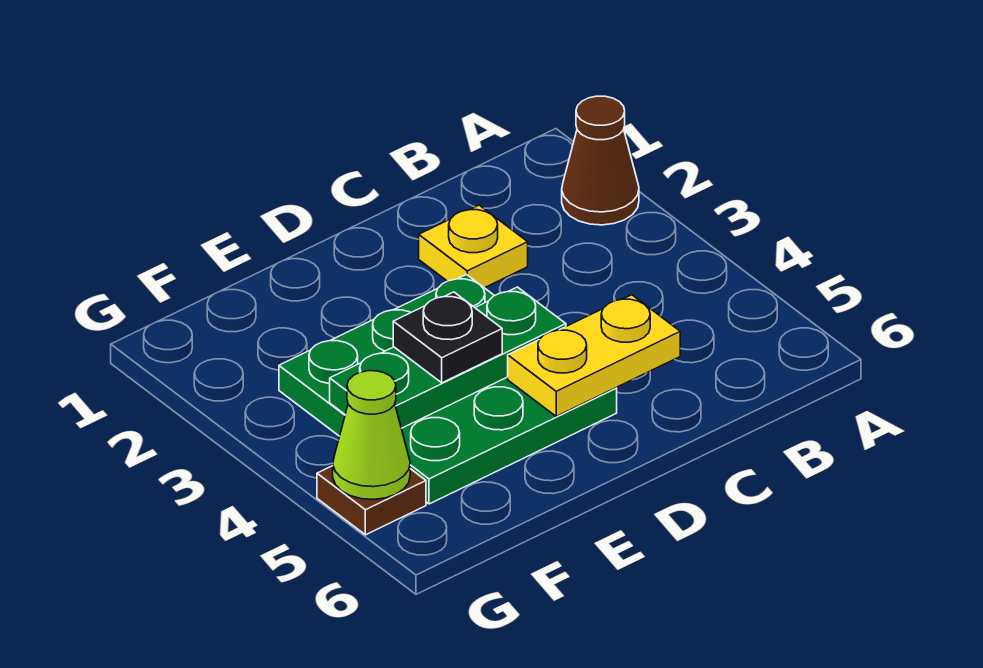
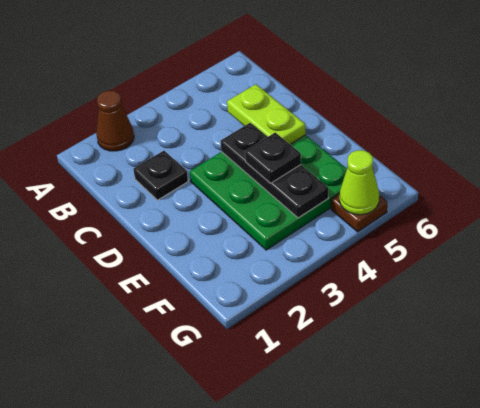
yellow 1x1 plate [419,205,528,288] -> black 1x1 plate [133,151,188,200]
yellow 1x2 plate [508,295,680,416] -> lime 1x2 plate [227,84,306,144]
green 1x3 plate [330,287,566,428] -> black 1x3 plate [220,123,328,218]

